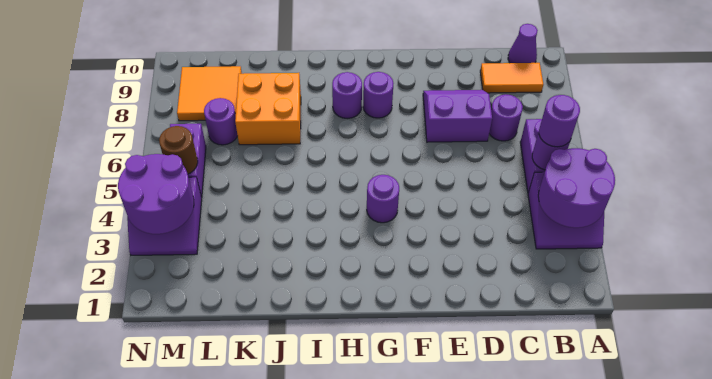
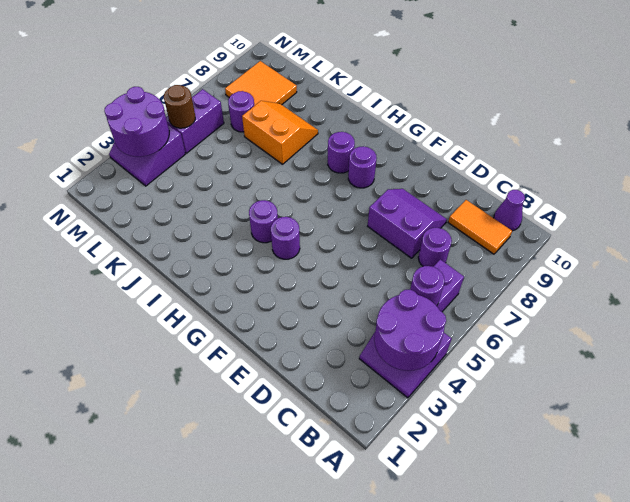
purple 1x1 round brick [539,95,580,147] -> purple 1x1 round brick moved to [249,200,278,243]
orange 2x2 brick [235,73,301,145] -> orange 2x2 slope [242,101,318,164]

